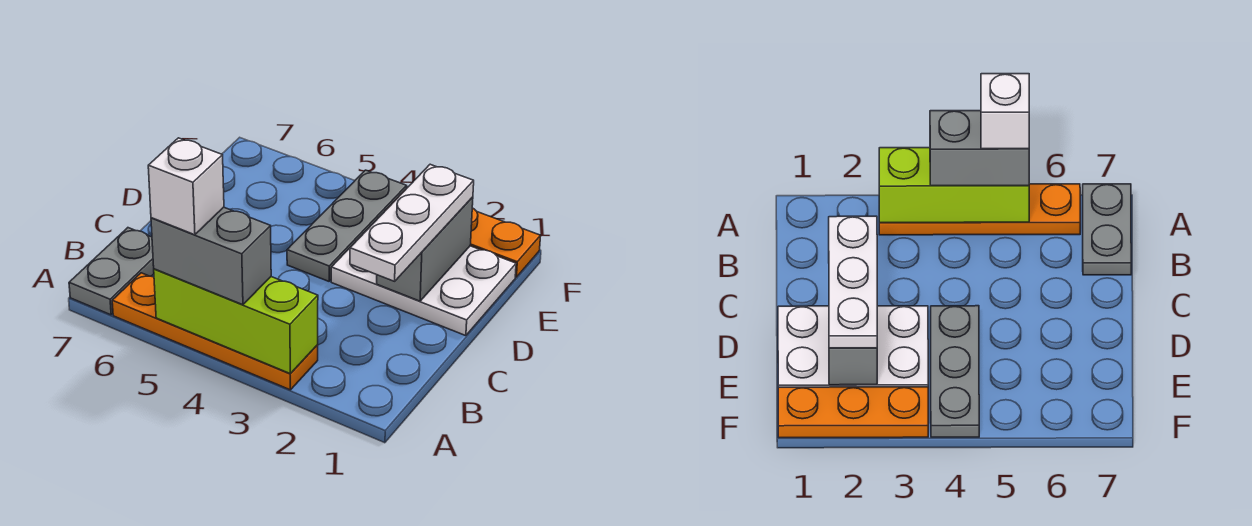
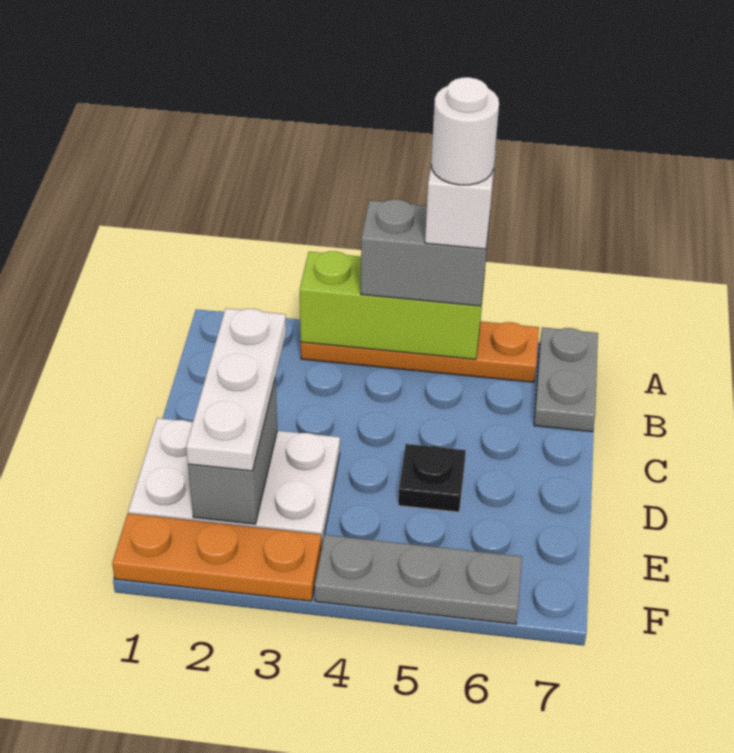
none -> white 1x1 round brick [431,77,499,185]
grey 1x3 plate [287,170,407,281] -> grey 1x3 plate turned to [315,535,522,624]
none -> black 1x1 plate [398,444,466,512]

